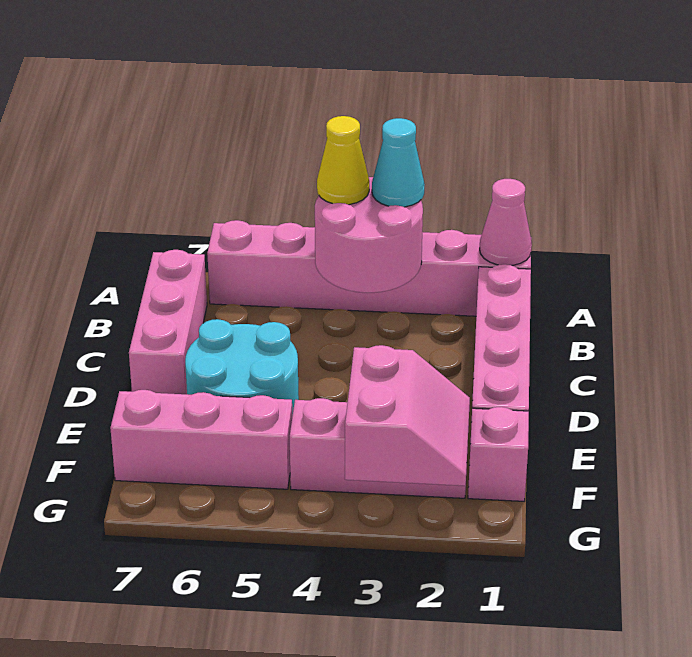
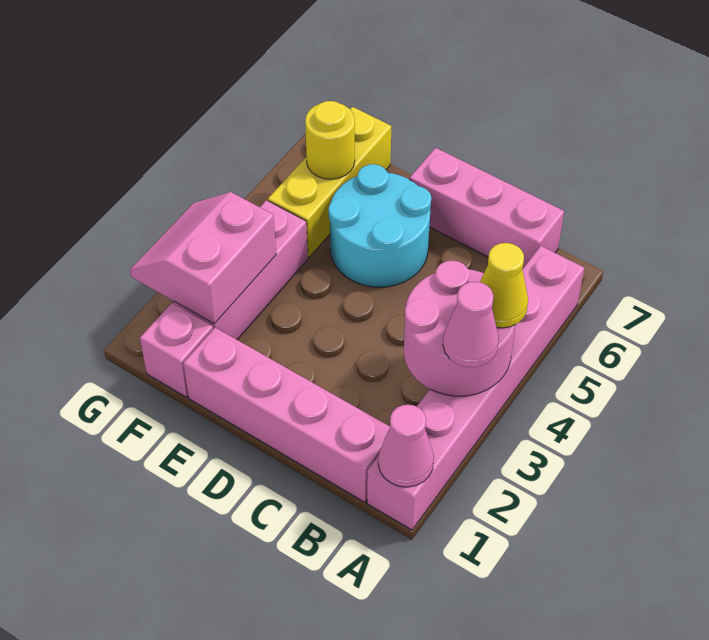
cyan 1x1 cone [372,118,424,207] -> pink 1x1 cone [443,282,499,367]
pink 2x2 slope [345,345,470,486] -> pink 2x2 slope turned to [130,192,276,324]
pink 1x3 brick [110,390,292,489] -> yellow 1x3 brick [268,107,391,257]
none -> yellow 1x1 round brick [305,101,355,179]

